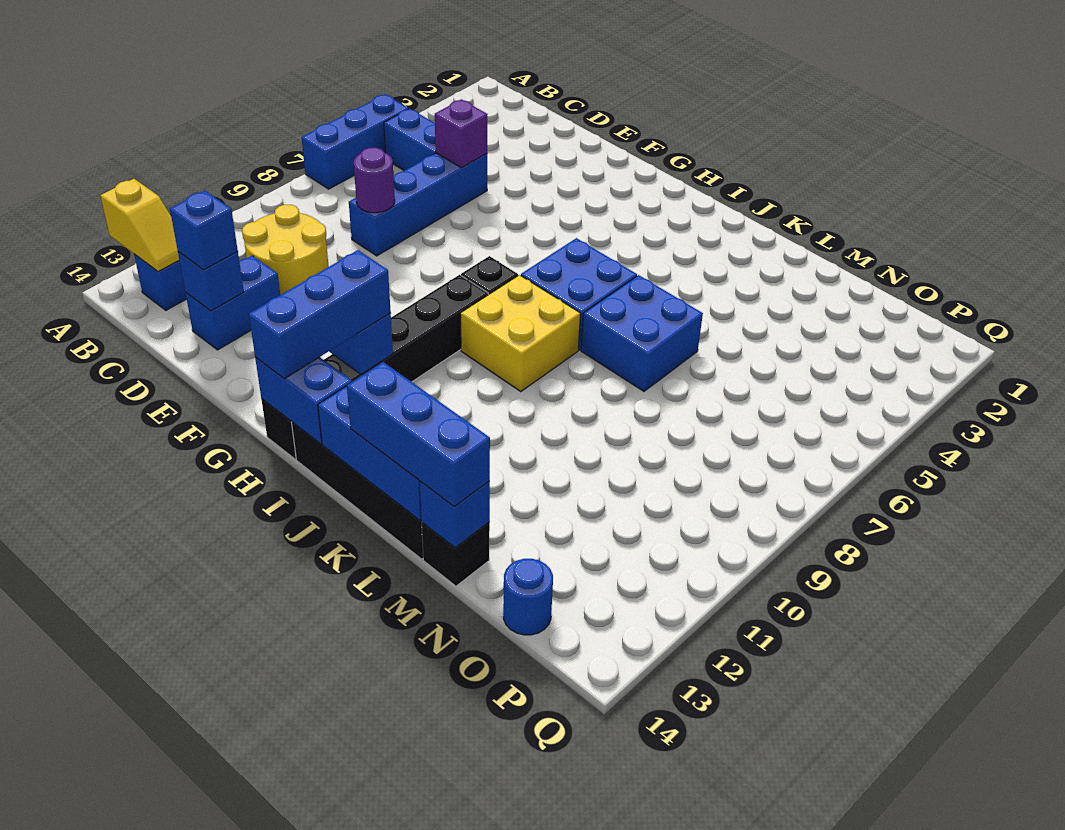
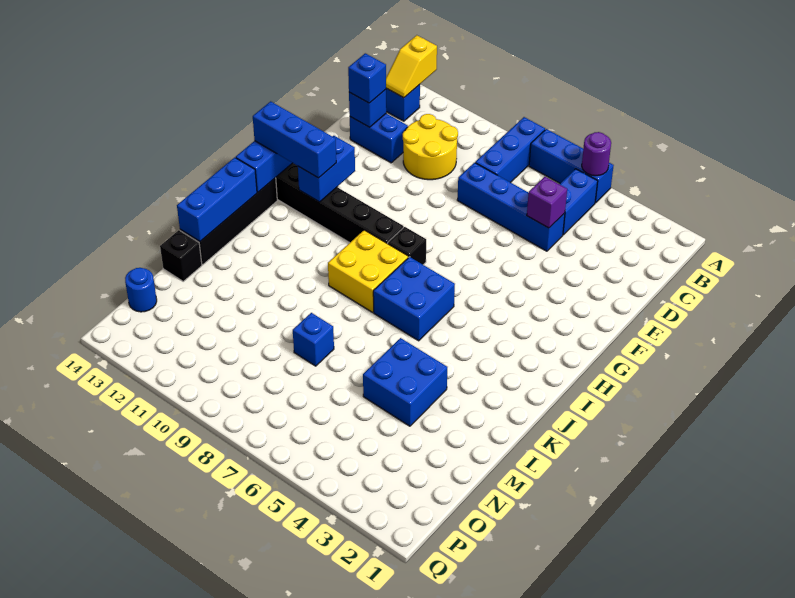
purple 1x1 round brick [354,148,395,213] -> purple 1x1 round brick moved to [582,132,611,176]
blue 2x2 brick [581,275,703,391] -> blue 2x2 brick moved to [363,338,447,426]
blue 1x3 brick [347,362,490,506] -> blue 1x3 brick moved to [475,117,545,183]
blue 1x1 brick [420,481,490,548] -> blue 1x1 brick moved to [293,313,334,366]

